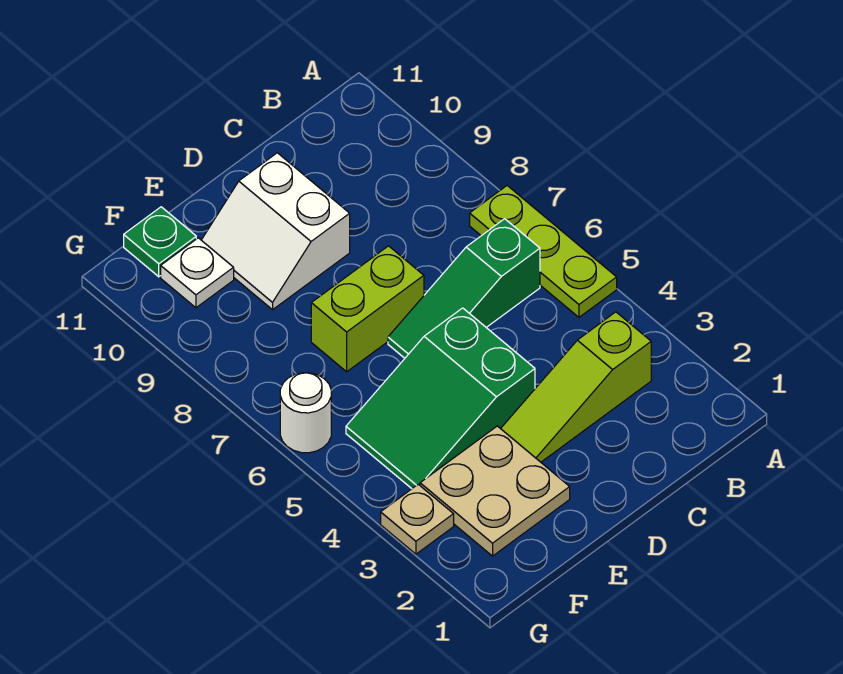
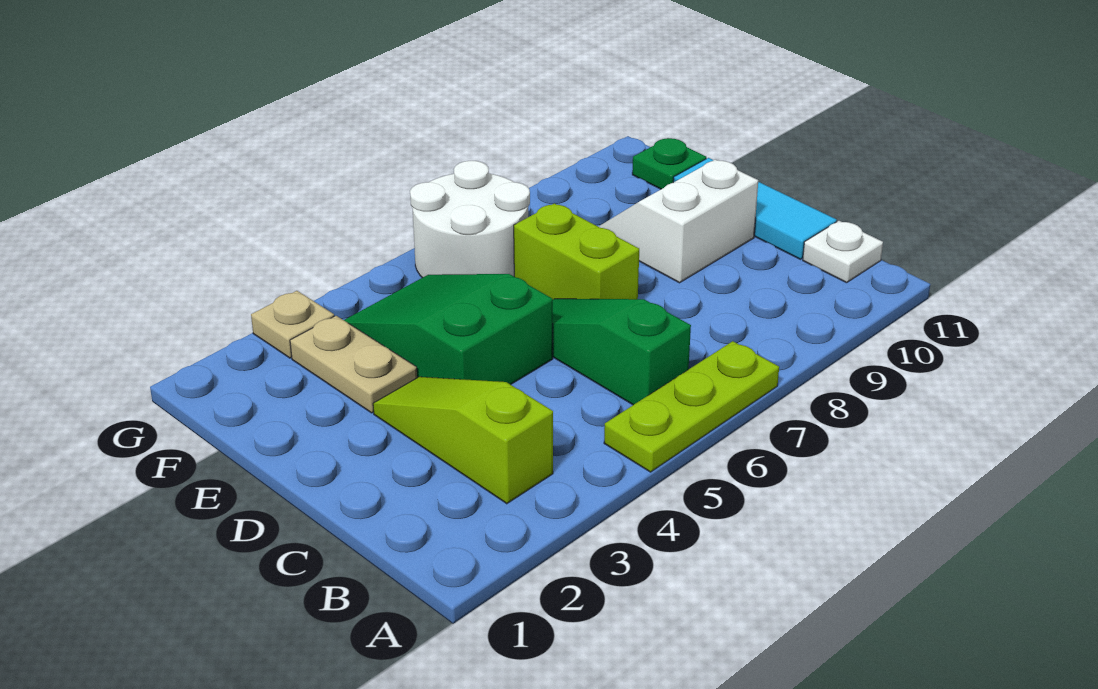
none -> cyan 1x3 tile [673,158,837,259]
tan 2x2 plate [420,426,570,556] -> tan 1x2 plate [290,316,417,413]
white 1x1 plate [161,238,234,308] -> white 1x1 plate moved to [803,221,883,283]
white 1x1 round brick [280,373,331,453] -> white 2x2 round brick [410,161,530,278]

